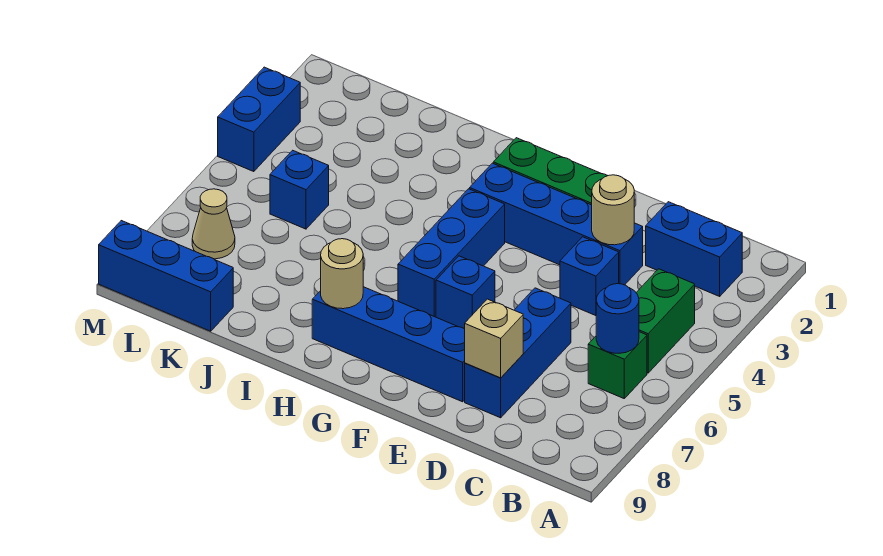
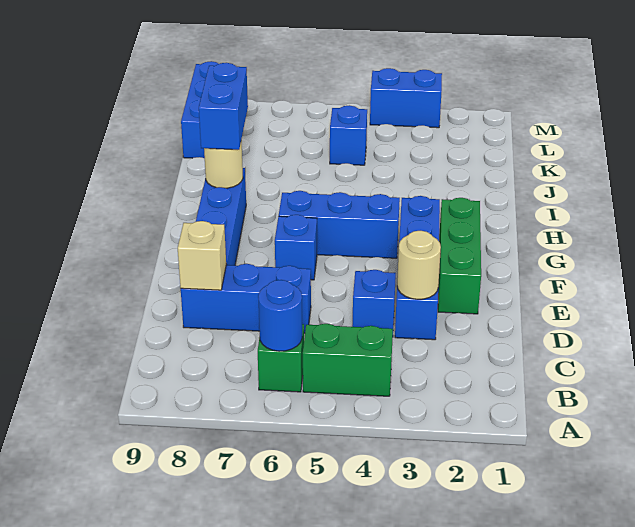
blue 1x2 brick [646,202,742,296] -> blue 1x2 brick moved to [199,63,248,150]
tan 1x1 cone [192,189,235,259] -> none

